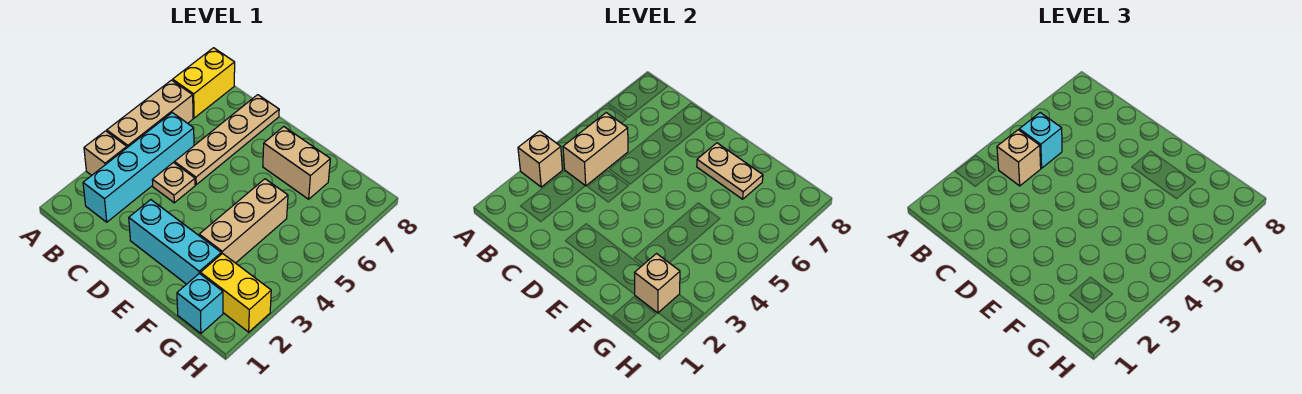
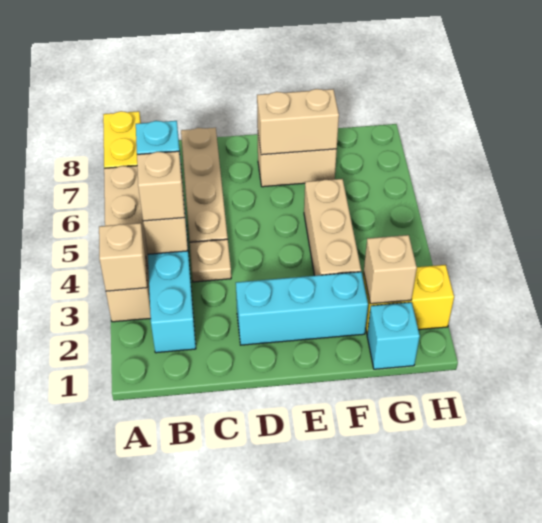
tan 1x2 plate [697,143,763,199] -> tan 1x2 brick [257,89,339,155]

